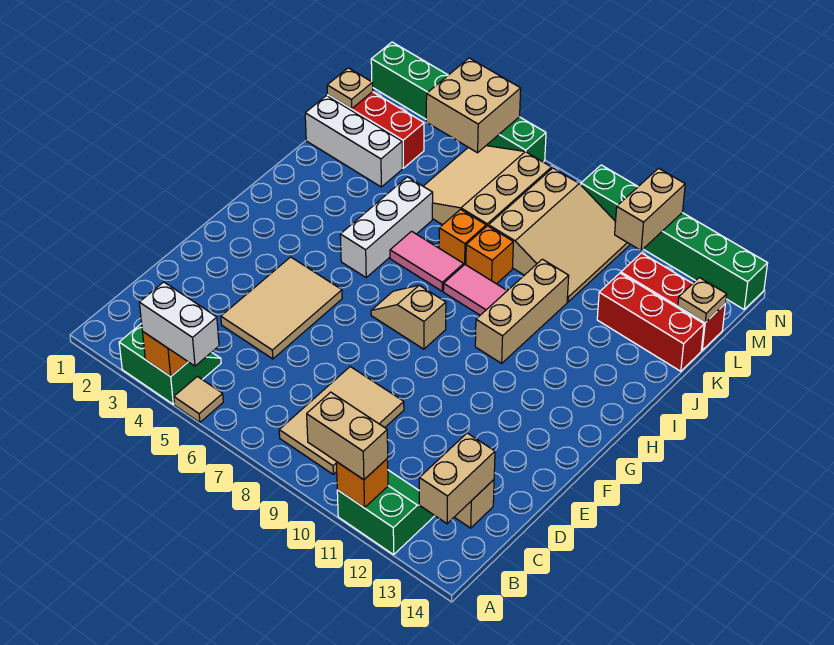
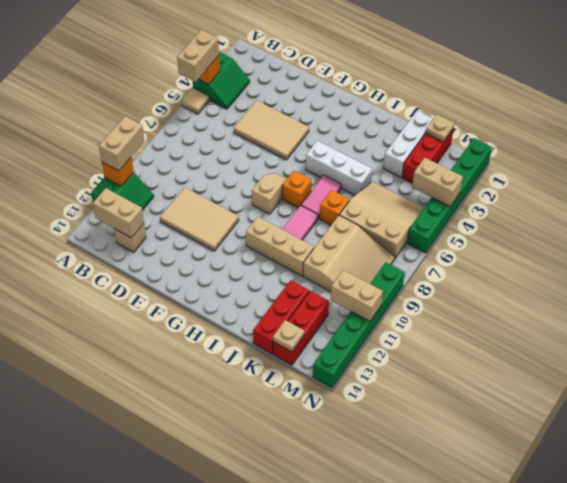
white 1x2 brick [139,282,219,366] -> tan 1x2 brick [177,30,219,82]
tan 2x3 tile [279,367,404,474] -> tan 2x3 tile moved to [160,187,239,251]
orange 1x1 brick [466,226,513,284] -> orange 1x1 brick moved to [282,171,312,208]
tan 3x3 slope [489,168,630,302] -> tan 3x3 slope turned to [303,215,395,292]
tan 2x2 brick [426,58,521,153] -> tan 1x2 brick [412,158,463,206]

